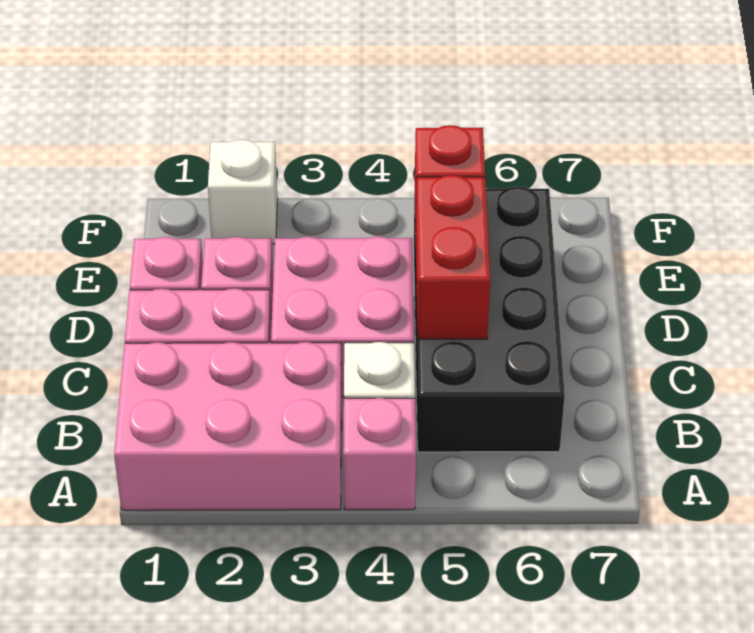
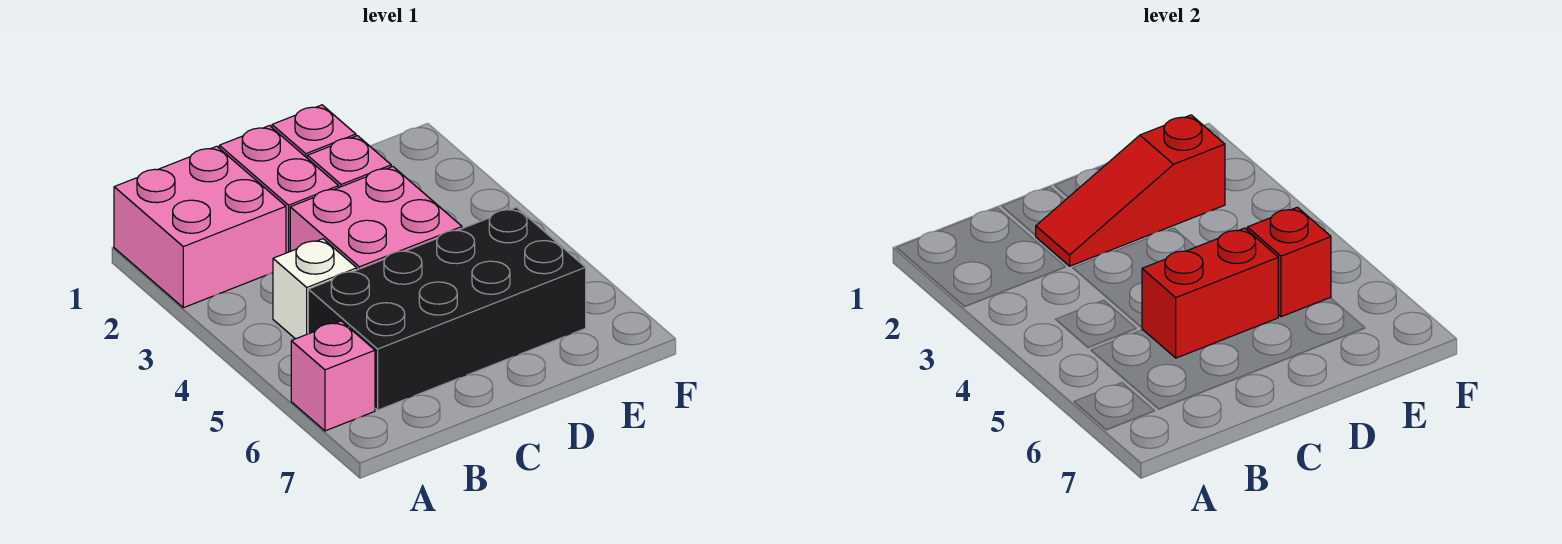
pink 2x3 brick [114,342,342,510] -> pink 2x2 brick [114,146,286,308]
pink 1x1 brick [343,398,416,510] -> pink 1x1 brick moved to [291,321,375,431]
none -> red 1x3 slope [1035,115,1225,266]
white 1x1 brick [208,140,278,244] -> none

